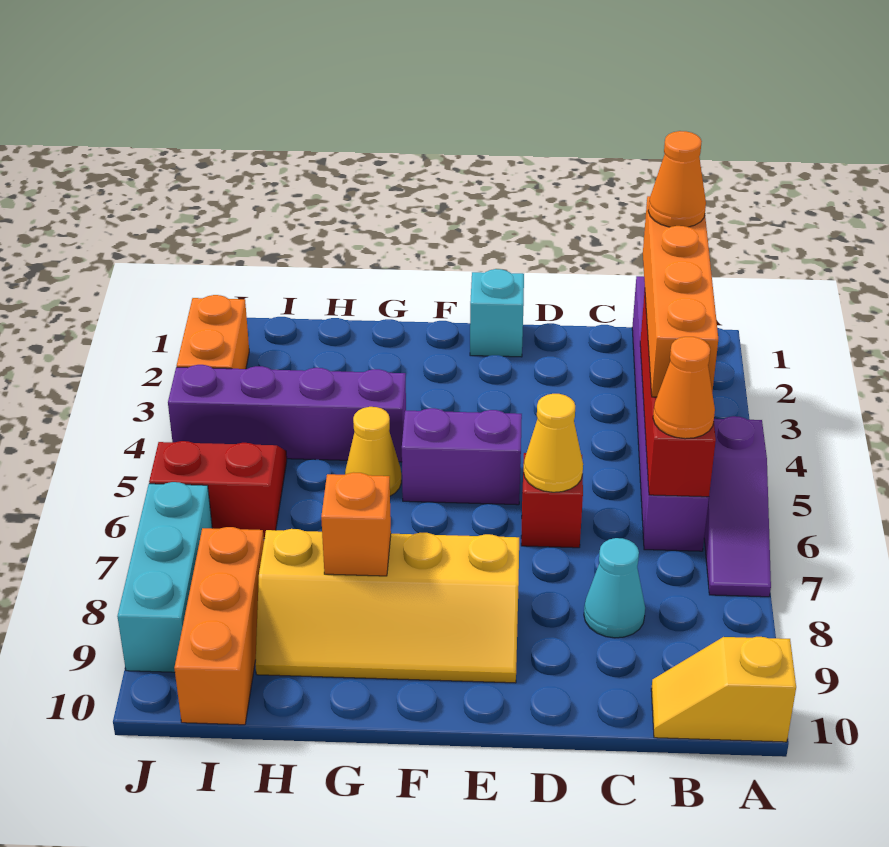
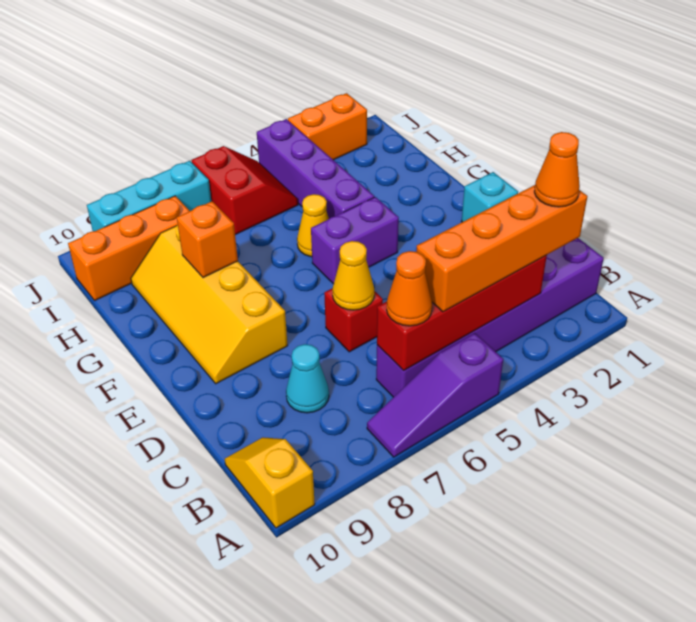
purple 1x2 brick [402,408,522,505] -> purple 1x2 brick turned to [311,197,399,284]

